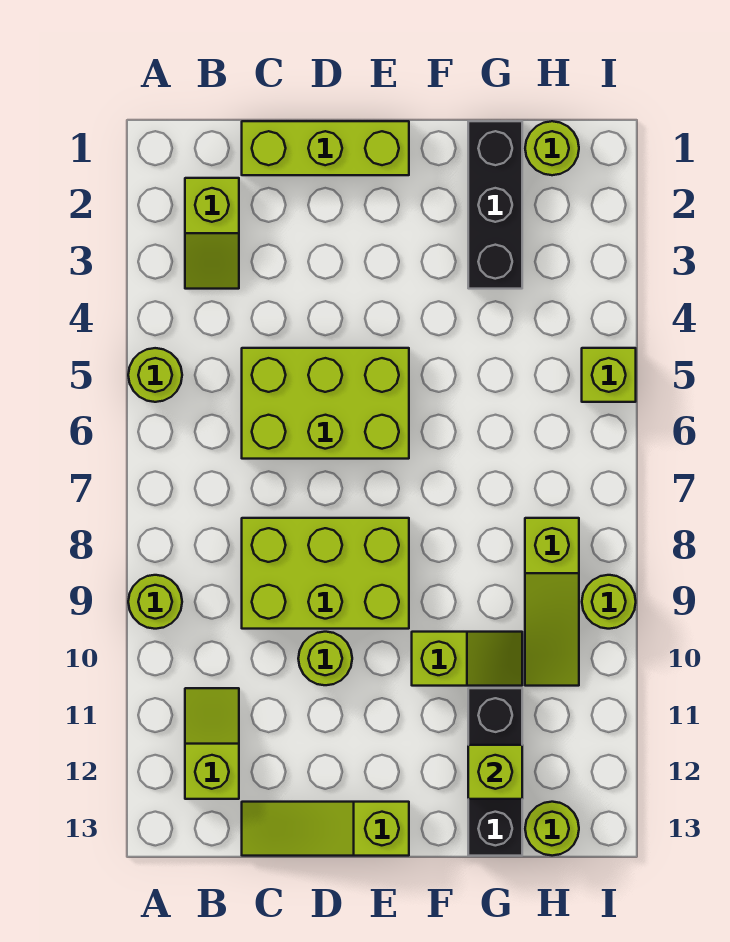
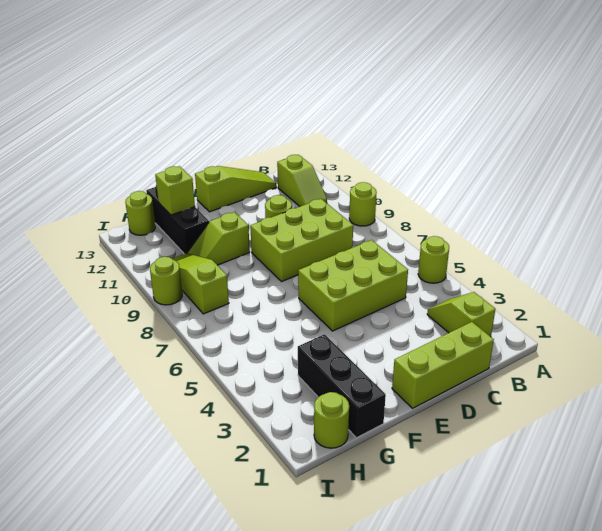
lime 1x1 brick [582,348,636,402] -> none

